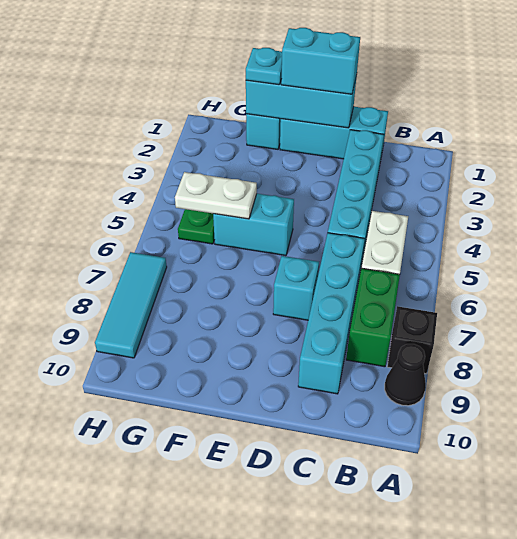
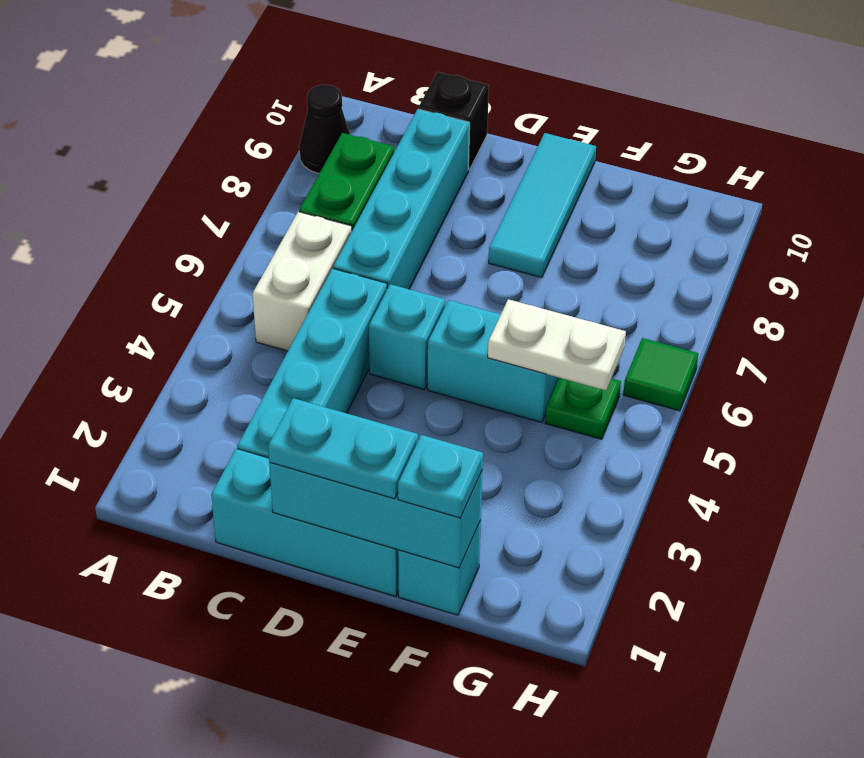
black 1x1 brick [387,306,437,374] -> black 1x1 brick moved to [418,72,489,169]
cyan 1x2 brick [281,28,360,94] -> cyan 1x2 plate [268,398,418,499]
cyan 1x1 brick [273,256,319,320] -> cyan 1x1 brick moved to [369,284,445,389]
none -> green 1x1 tile [623,338,698,411]
cyan 1x3 tile [95,252,167,358] -> cyan 1x3 tile moved to [489,133,596,278]

